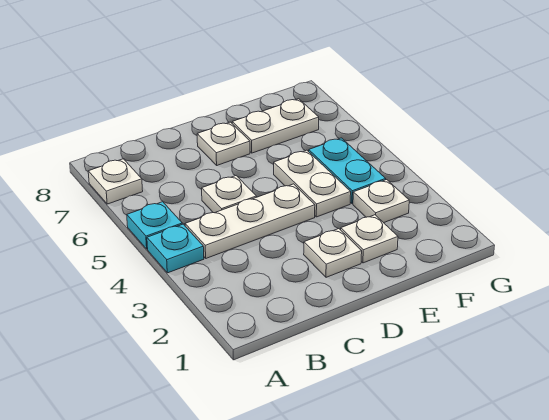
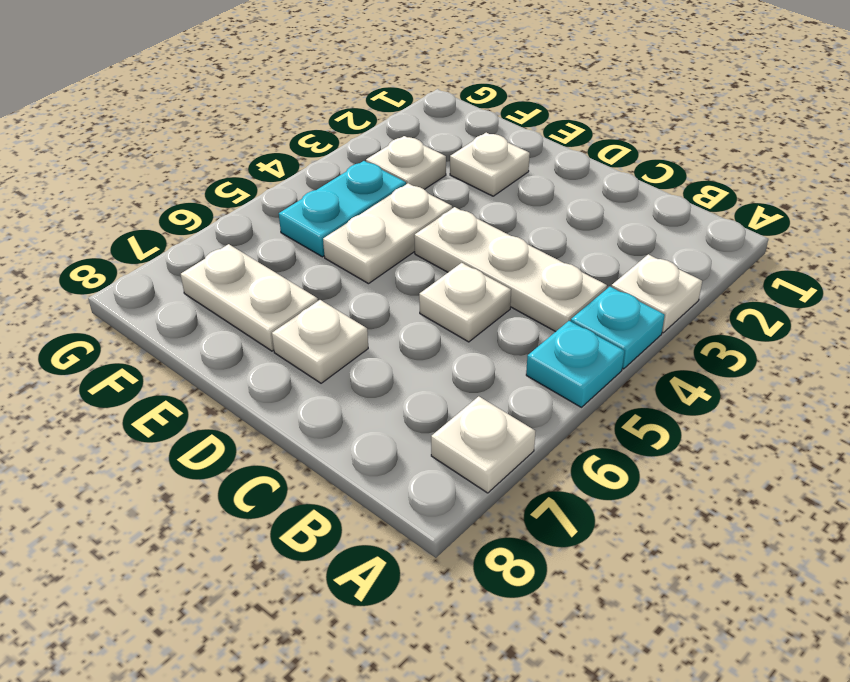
white 1x1 plate [304,229,362,277] -> white 1x1 plate moved to [611,254,702,333]

